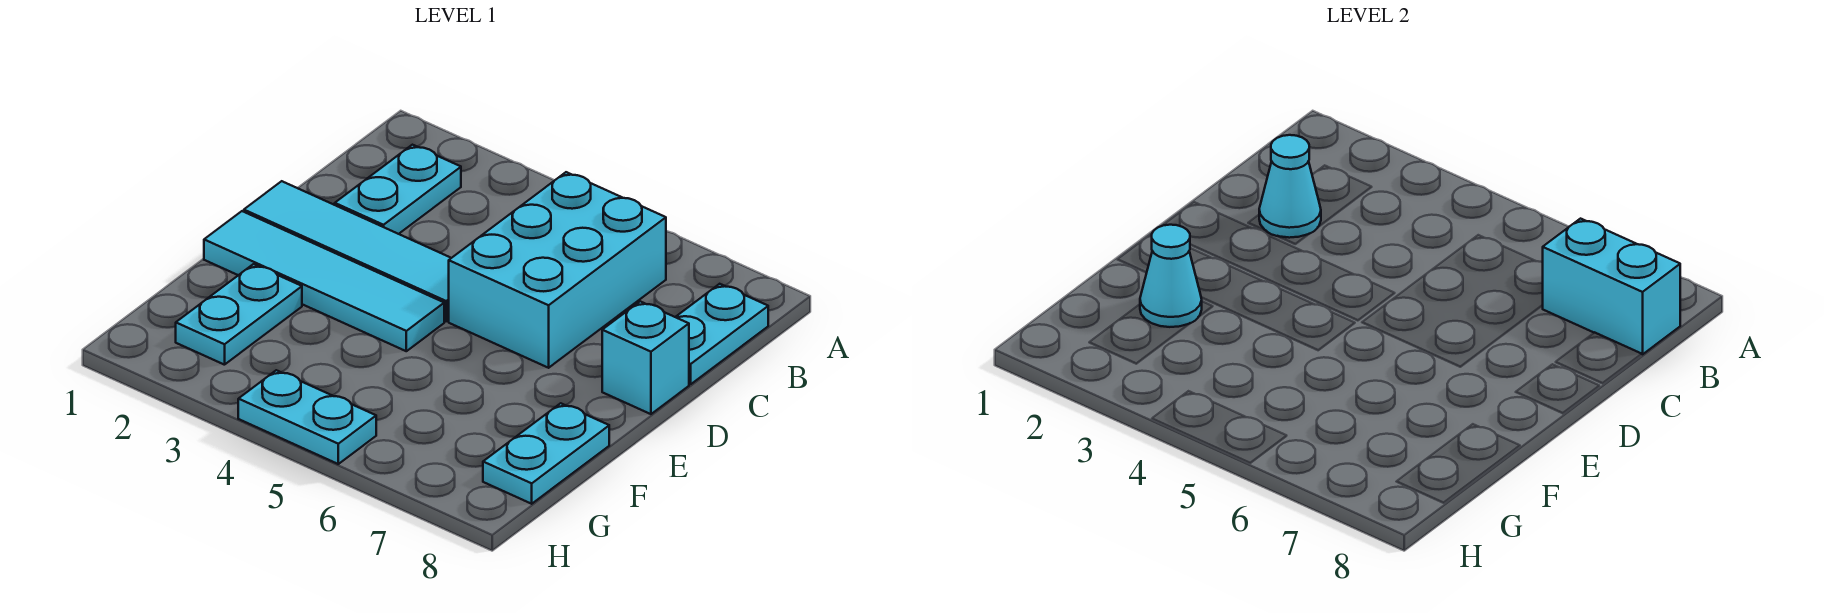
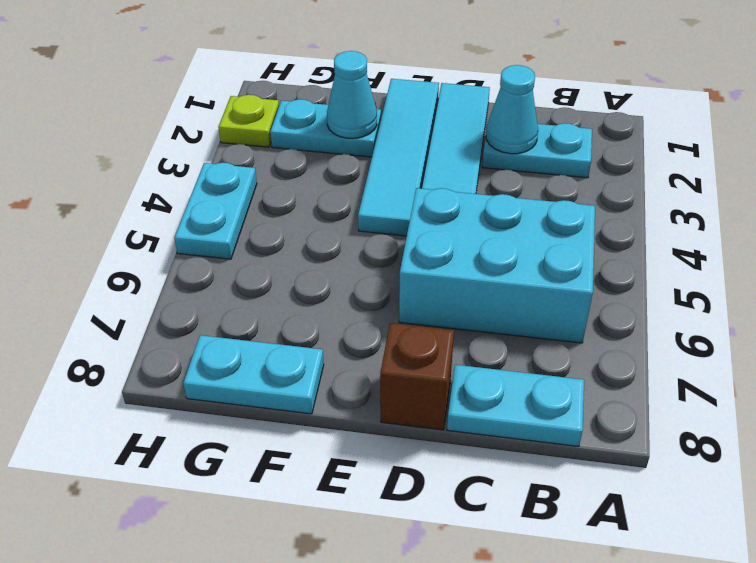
cyan 1x2 brick [1543,219,1680,354] -> none
cyan 1x1 brick [602,301,689,414] -> brown 1x1 brick [380,323,454,430]
none -> lime 1x1 plate [218,95,279,147]

